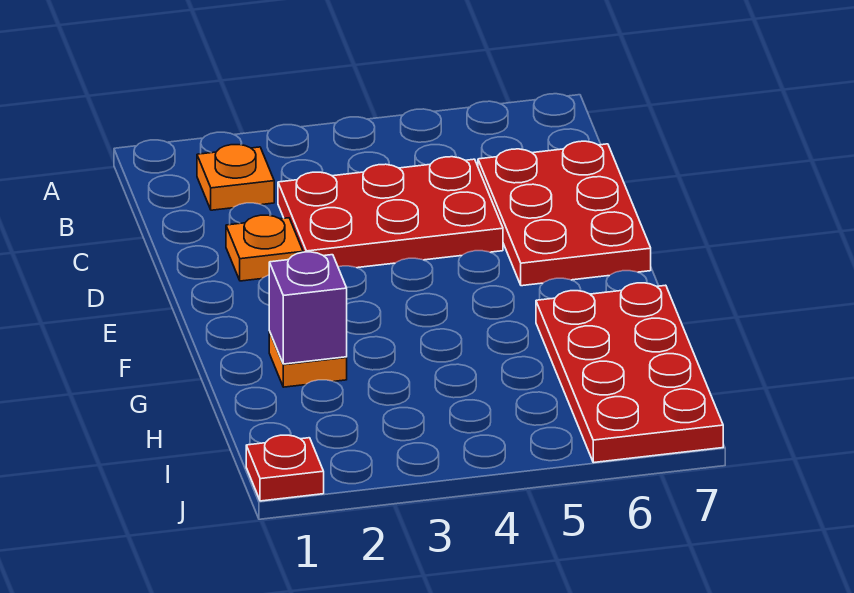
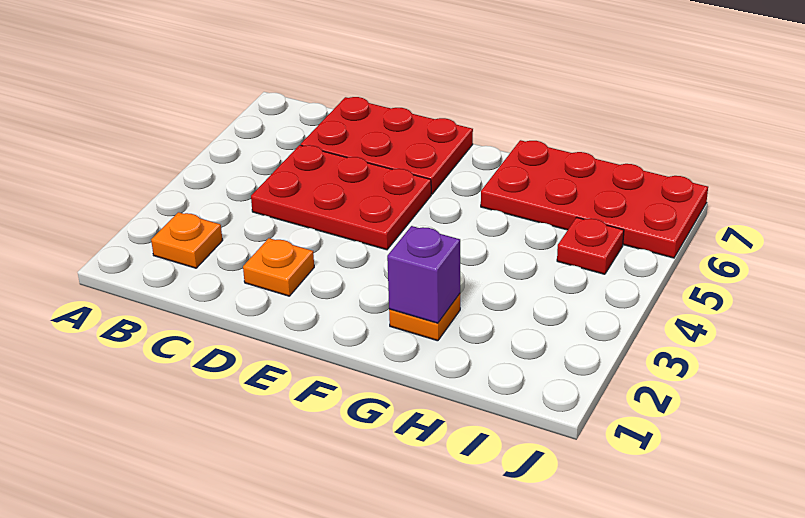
red 2x3 plate [278,157,503,268] -> red 2x3 plate turned to [251,145,431,250]
red 1x1 plate [246,435,324,501] -> red 1x1 plate moved to [557,217,624,274]

